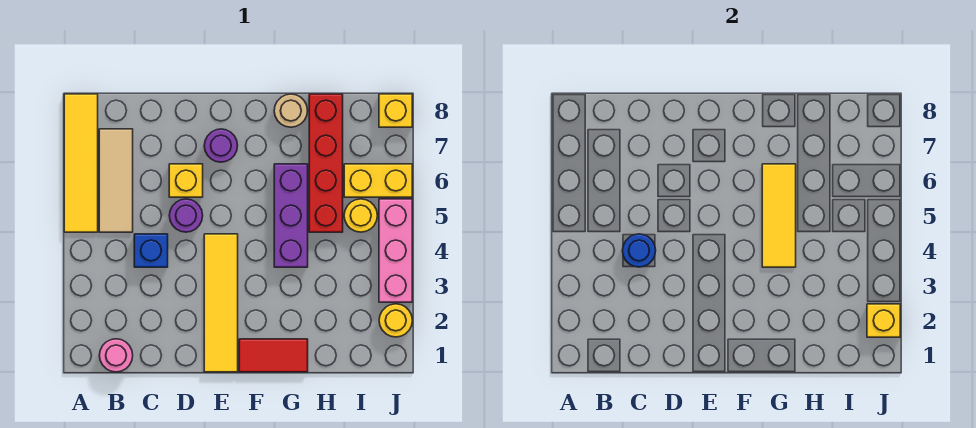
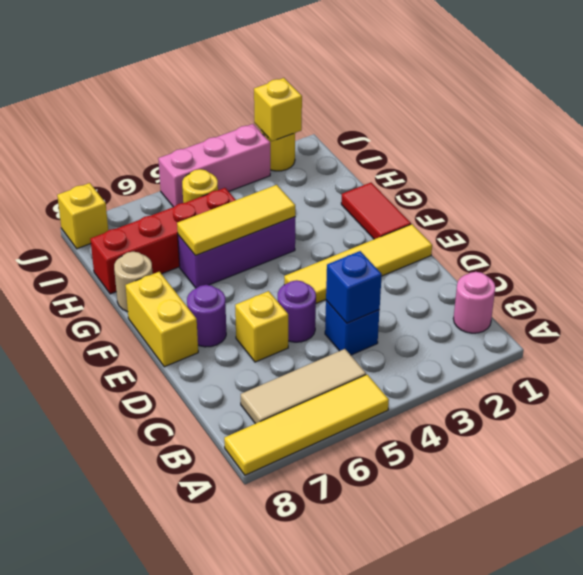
blue 1x1 round brick [622,234,656,267] -> blue 1x1 brick [326,251,382,323]
yellow 1x2 brick [344,164,412,197] -> yellow 1x2 brick moved to [125,272,198,367]

